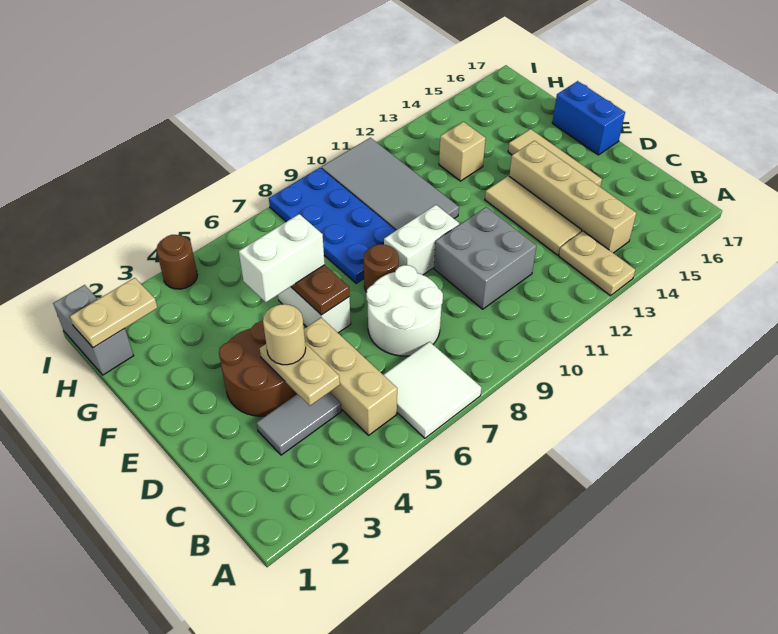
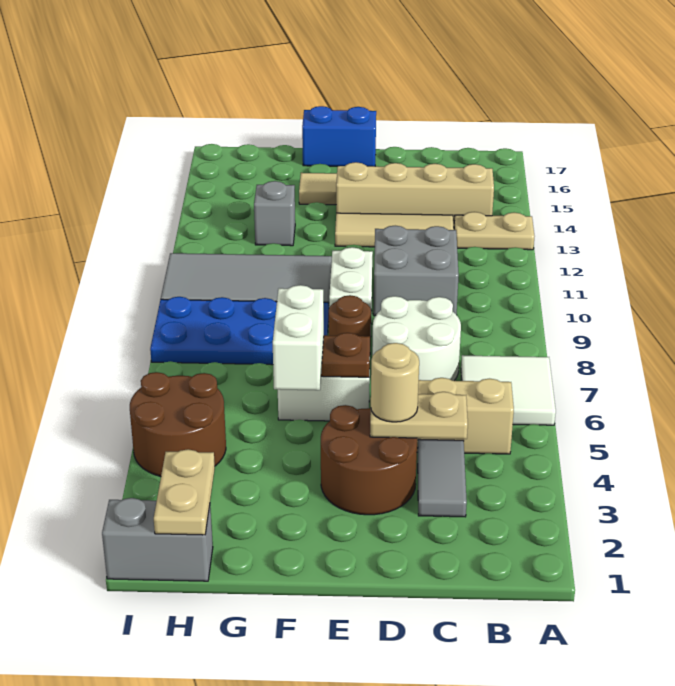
tan 1x1 brick [439,122,486,181] -> grey 1x1 brick [254,181,295,246]
brown 1x1 round brick [156,235,197,289] -> brown 2x2 round brick [130,372,226,477]

